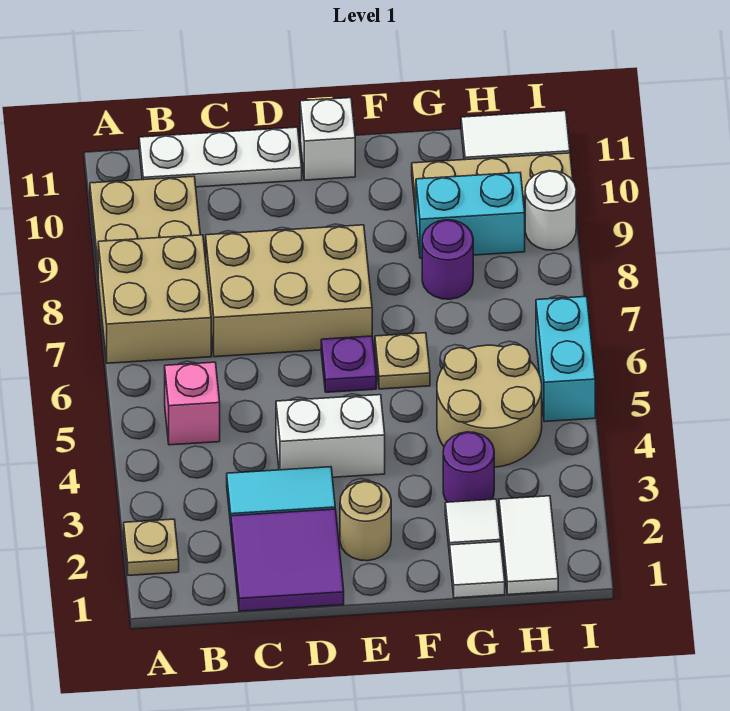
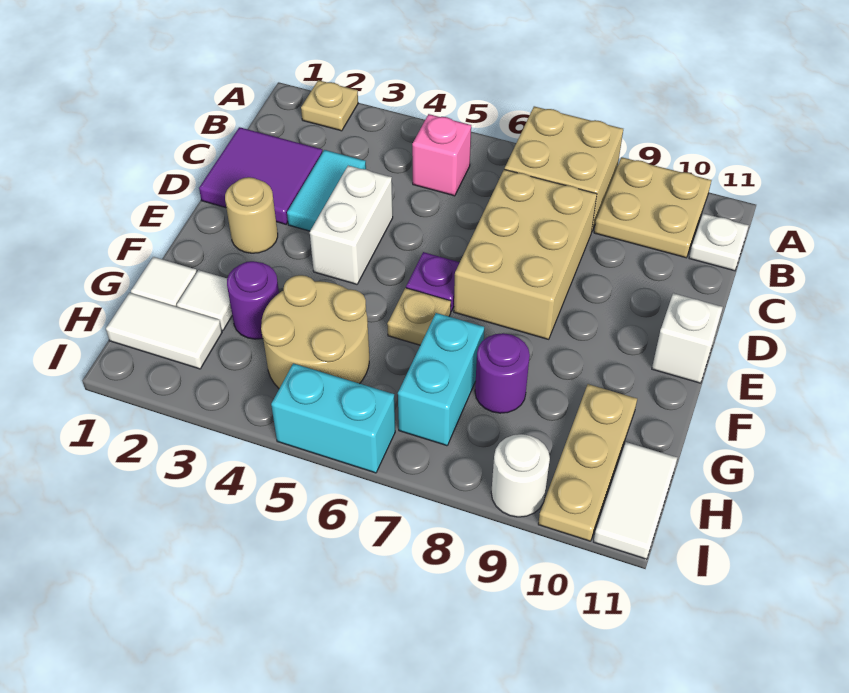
white 1x3 plate [139,127,302,187] -> white 1x1 plate [689,213,749,271]
cyan 1x2 brick [416,173,525,258] -> cyan 1x2 brick moved to [398,313,484,446]

